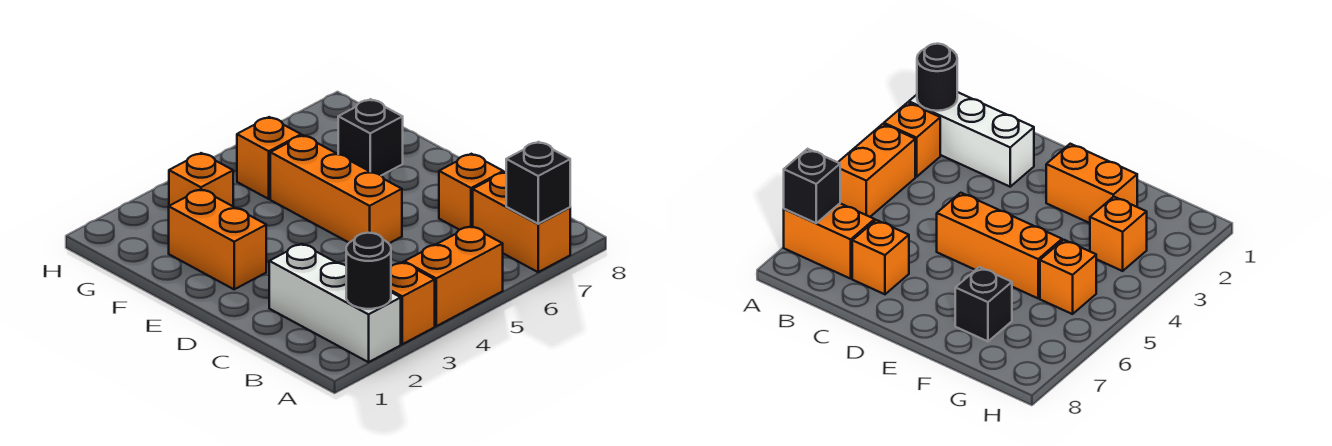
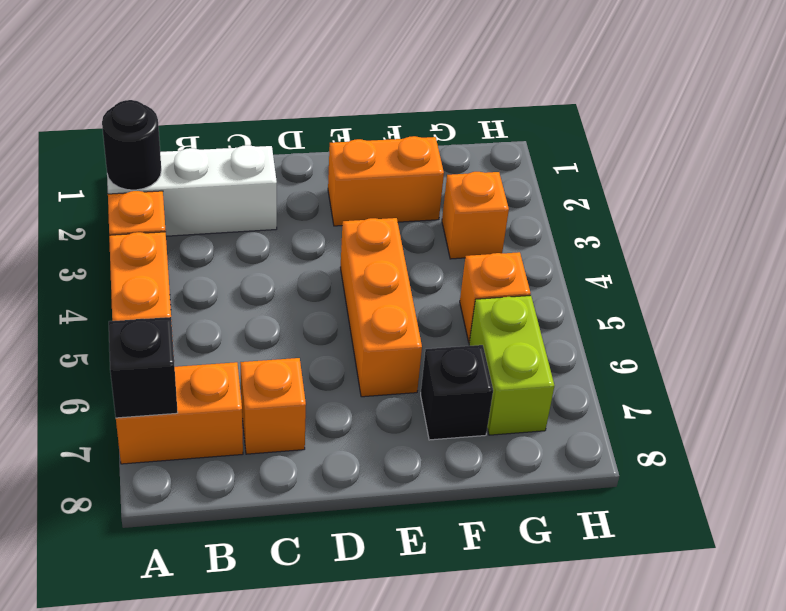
orange 1x3 brick [270,135,402,243] -> orange 1x3 brick turned to [340,218,422,397]
none -> lime 1x2 brick [469,295,554,435]

